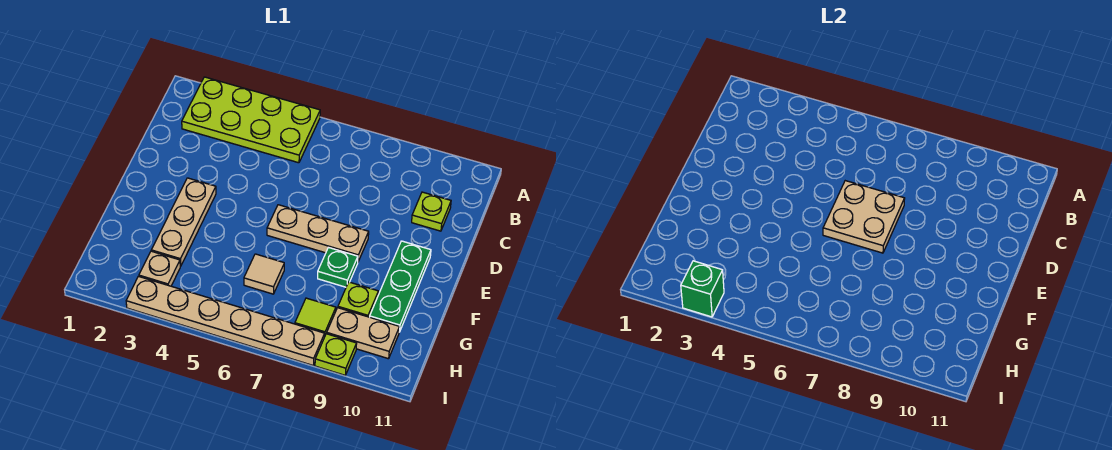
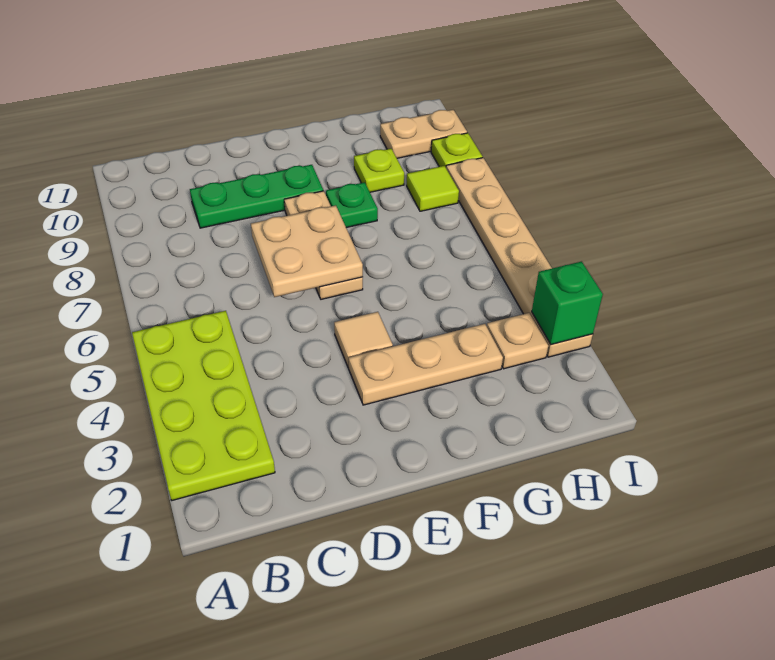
lime 1x1 plate [412,192,451,231] -> none
green 1x3 plate [370,241,431,332] -> green 1x3 plate moved to [190,165,323,228]
tan 1x1 tile [244,254,284,294] -> tan 1x1 tile moved to [334,312,393,368]
tan 1x2 plate [327,308,399,359] -> tan 1x2 plate turned to [380,110,467,158]

